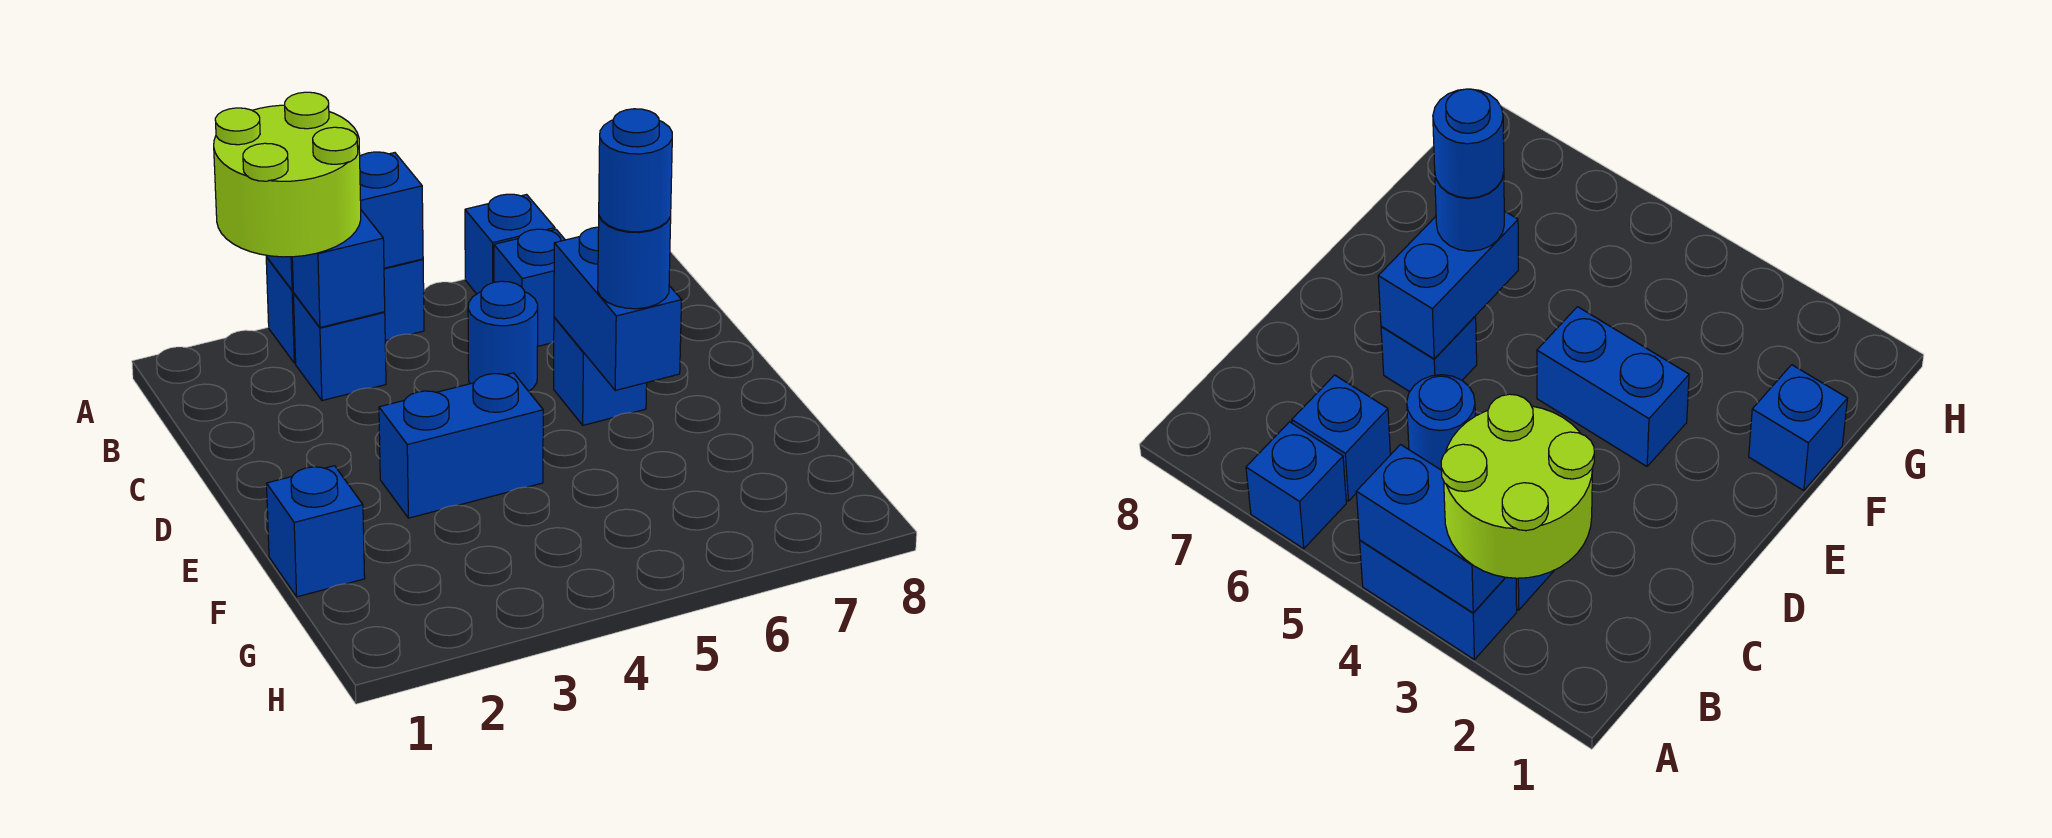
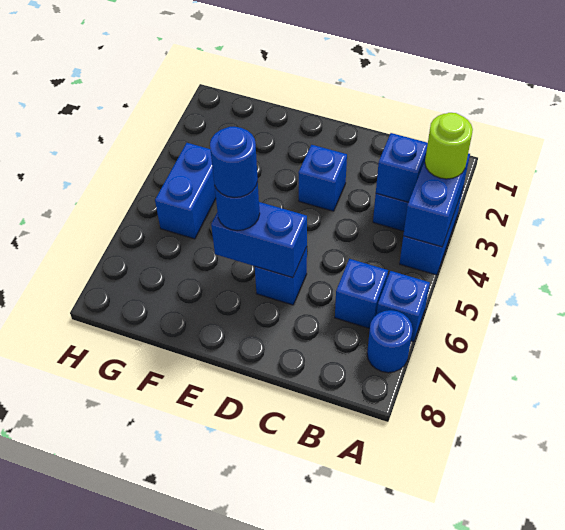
lime 2x2 round brick [214,92,361,257] -> lime 1x1 round brick [425,113,473,179]
blue 1x1 round brick [468,281,538,391] -> blue 1x1 round brick moved to [367,310,413,373]
blue 1x2 brick [379,373,543,518] -> blue 1x2 brick moved to [155,143,216,239]
blue 1x1 brick [267,466,365,597] -> blue 1x1 brick moved to [298,145,347,211]

